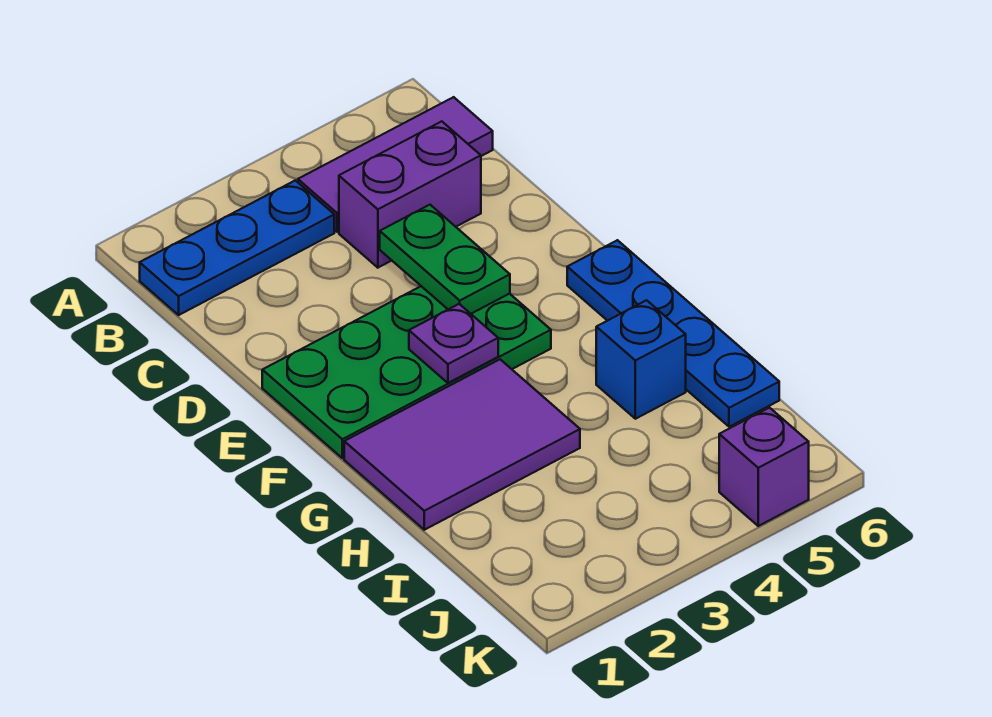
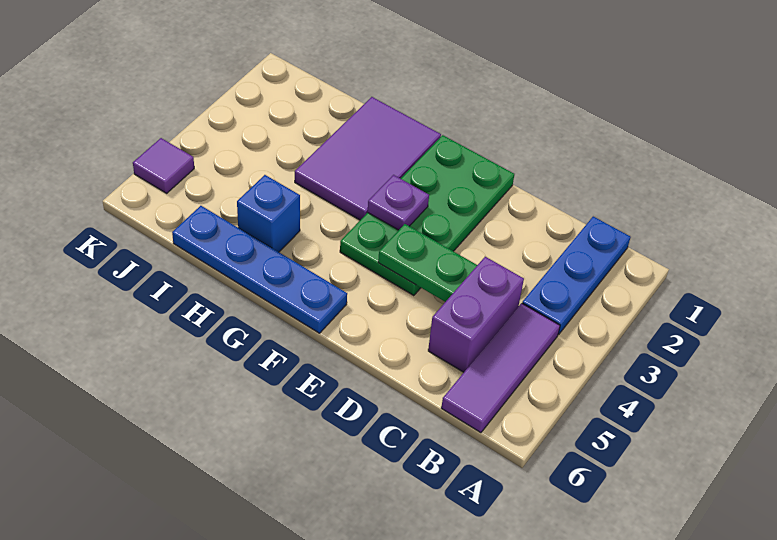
purple 1x1 brick [719,408,809,526] -> purple 1x1 tile [133,138,194,193]

